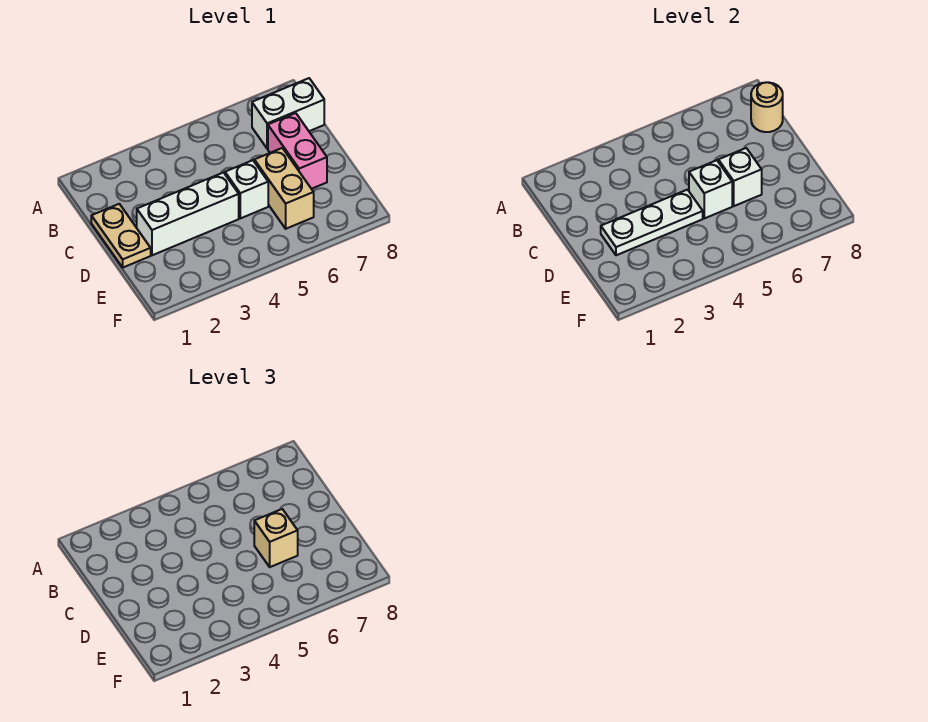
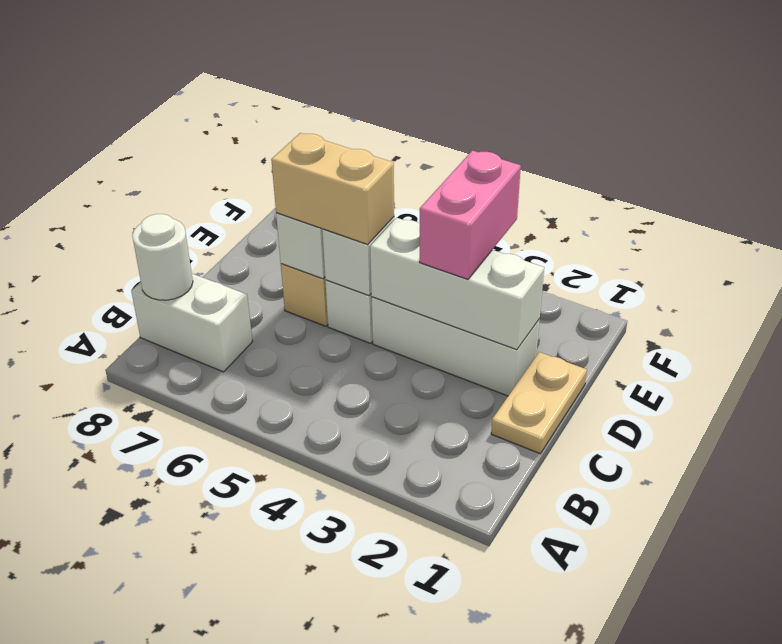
tan 1x1 round brick [751,82,783,132] -> white 1x1 round brick [132,214,193,300]
pink 1x2 brick [268,113,327,189] -> pink 1x2 brick moved to [420,150,521,279]
white 1x3 plate [601,190,703,255] -> white 1x3 brick [370,218,544,350]
tan 1x1 brick [254,509,298,567] -> tan 1x2 brick [271,133,394,244]

